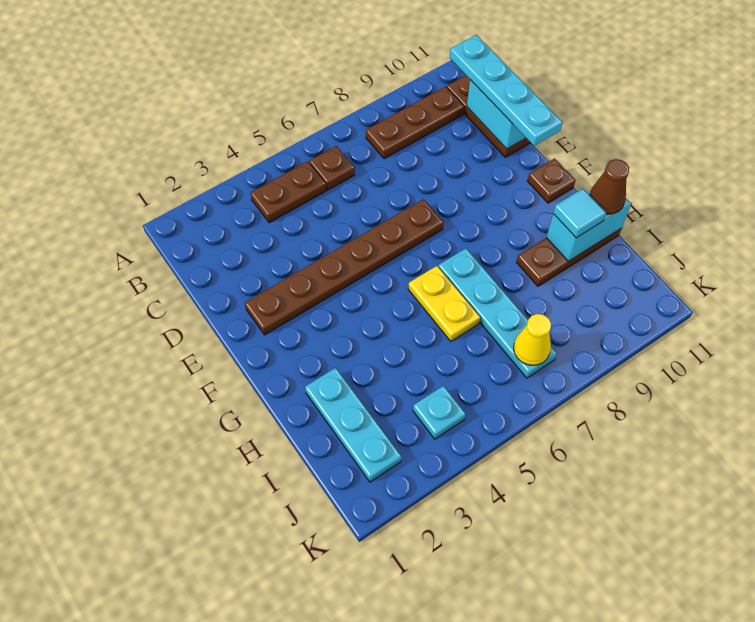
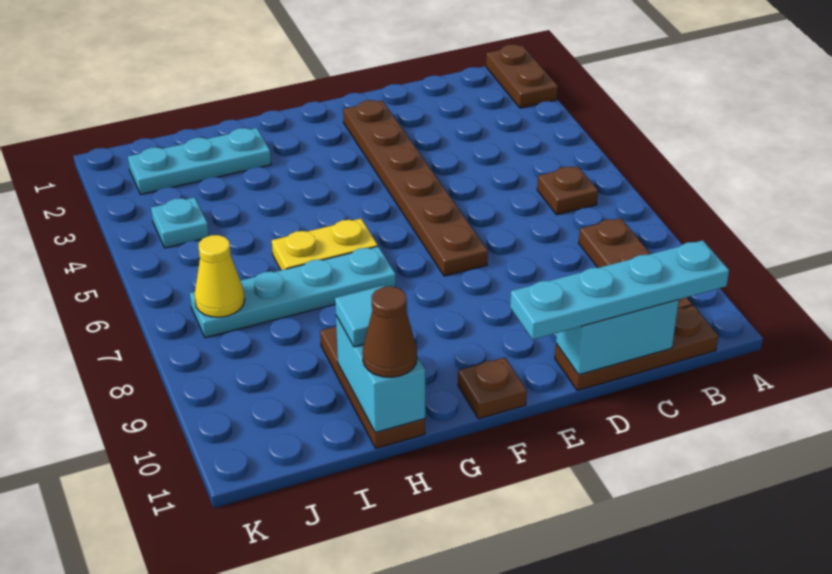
brown 1x2 plate [251,161,326,223] -> brown 1x2 plate moved to [486,44,558,108]

